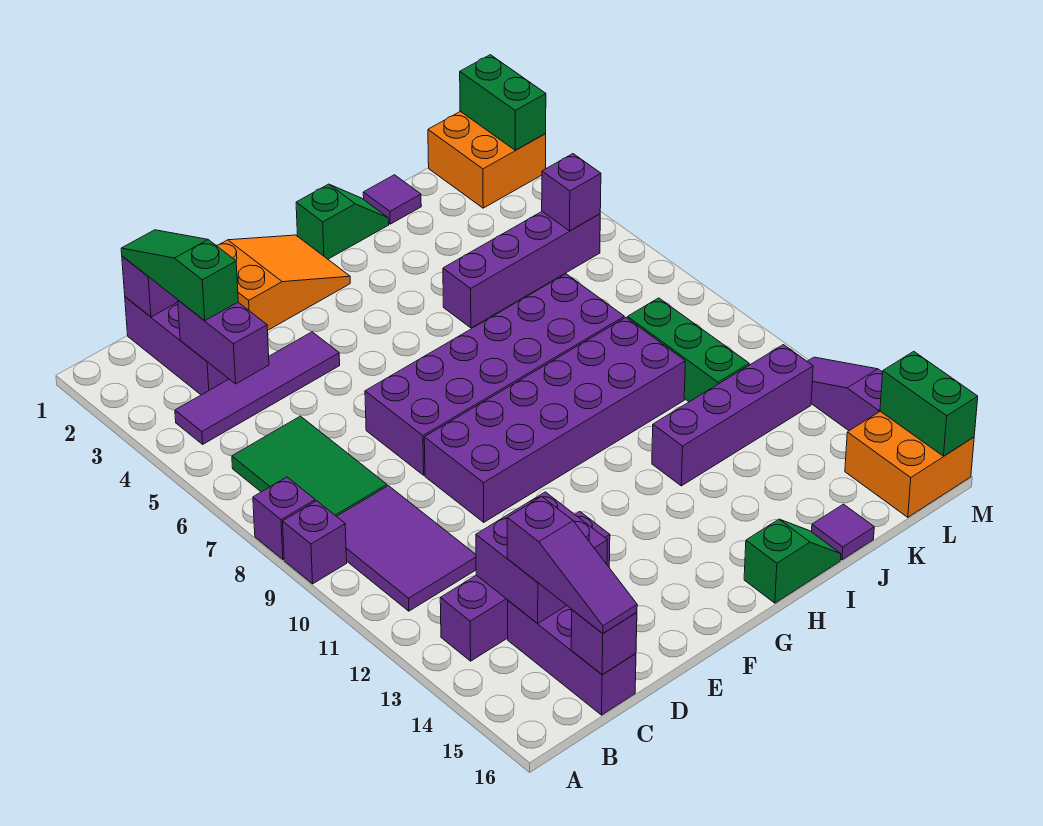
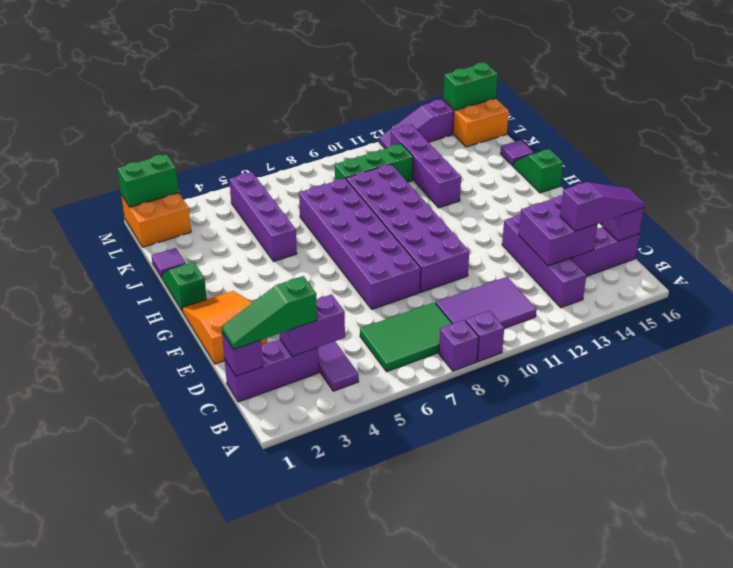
purple 1x1 brick [542,154,601,231] -> none

